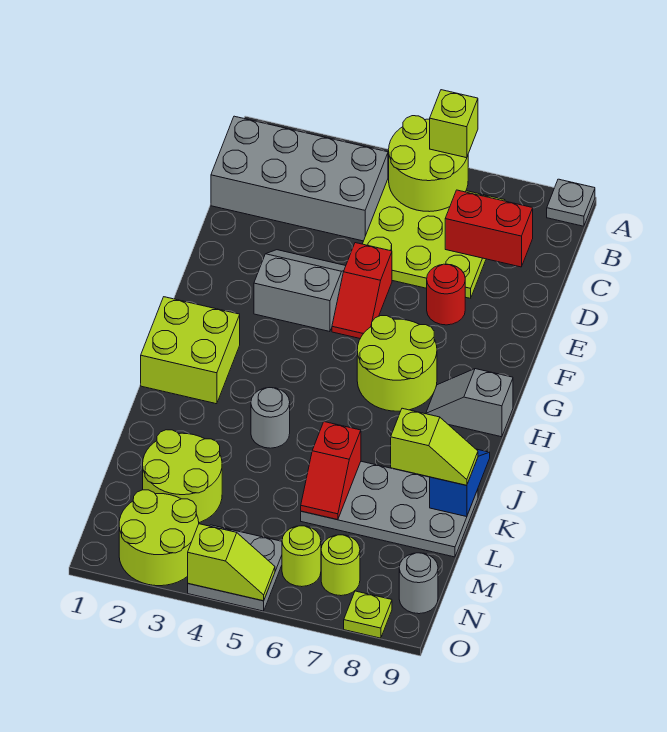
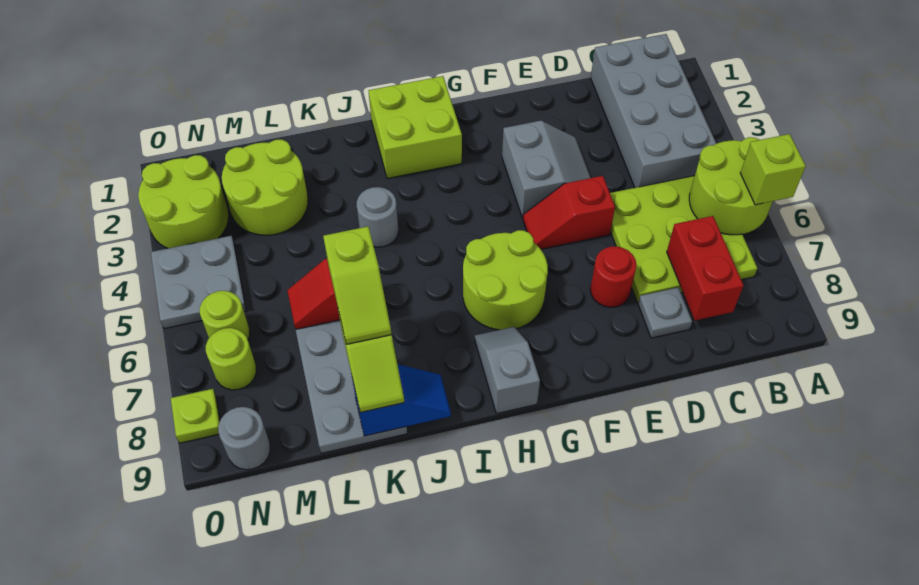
grey 1x1 plate [547,179,595,226] -> grey 1x1 plate moved to [638,288,692,338]
lime 1x2 slope [188,524,275,601] -> lime 1x2 slope moved to [323,227,392,344]

